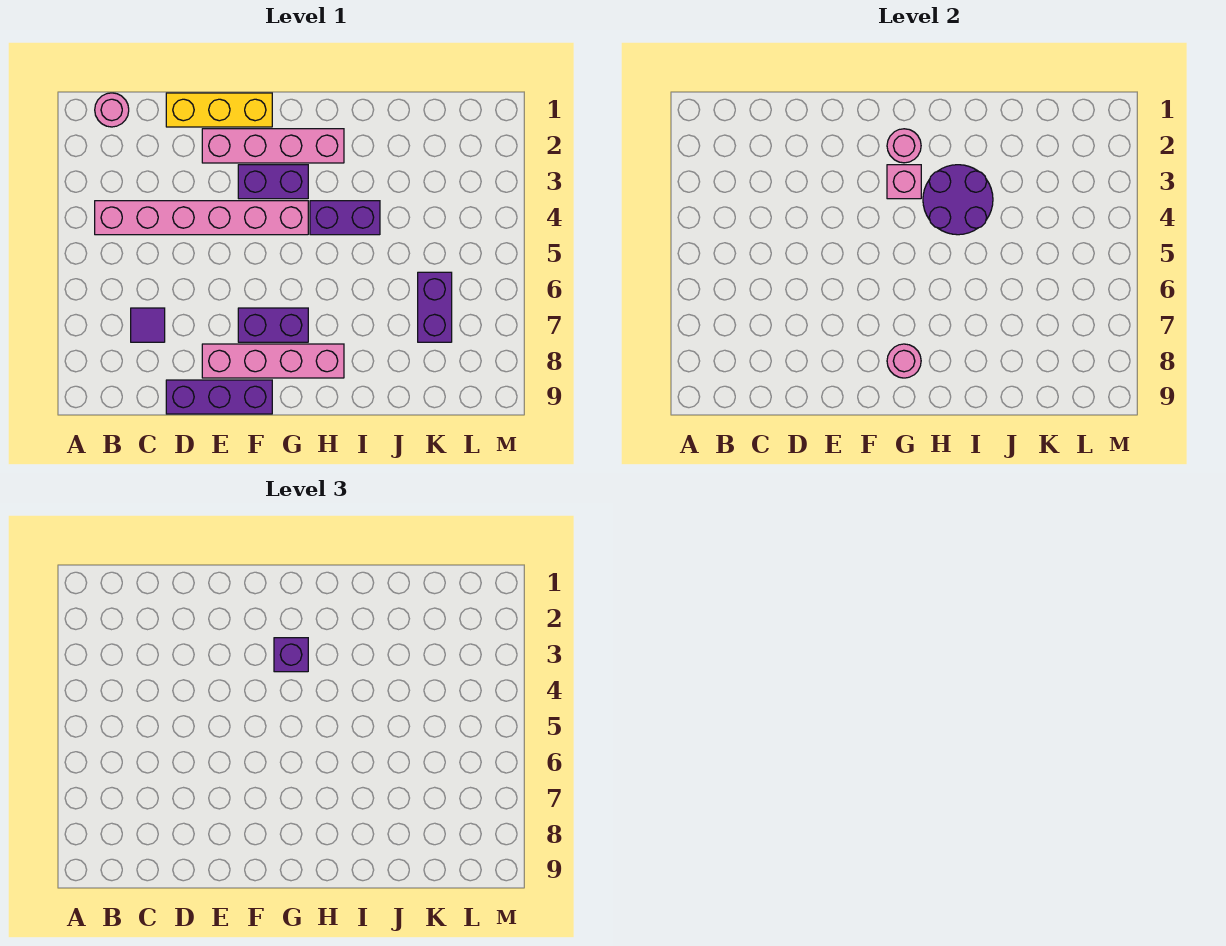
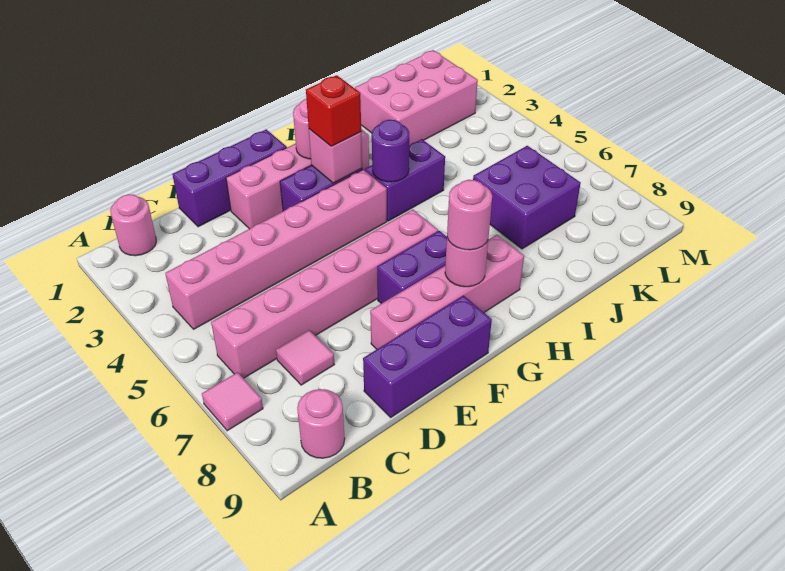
none -> pink 1x1 tile [202,372,263,431]
none -> pink 1x6 brick [211,210,438,378]
none -> pink 1x1 round brick [297,389,345,458]
purple 1x1 tile [131,308,165,342] -> pink 1x1 tile [276,330,334,385]
yellow 1x3 brick [166,93,272,127] -> purple 1x3 brick [172,129,287,227]
purple 1x1 brick [274,638,308,672] -> red 1x1 brick [306,75,361,146]
none -> pink 1x1 round brick [447,180,492,250]
purple 2x2 round brick [923,165,993,235] -> purple 1x1 round brick [372,120,410,182]
none -> pink 2x3 brick [355,50,478,145]
purple 1x2 brick [418,272,452,342] -> purple 2x2 brick [473,146,581,249]

